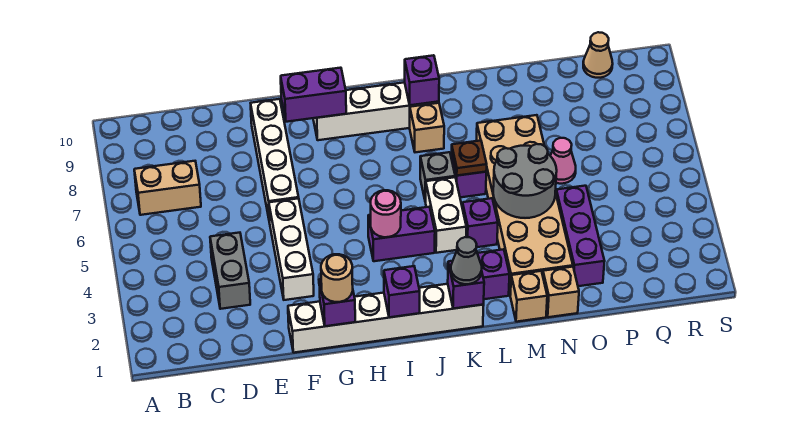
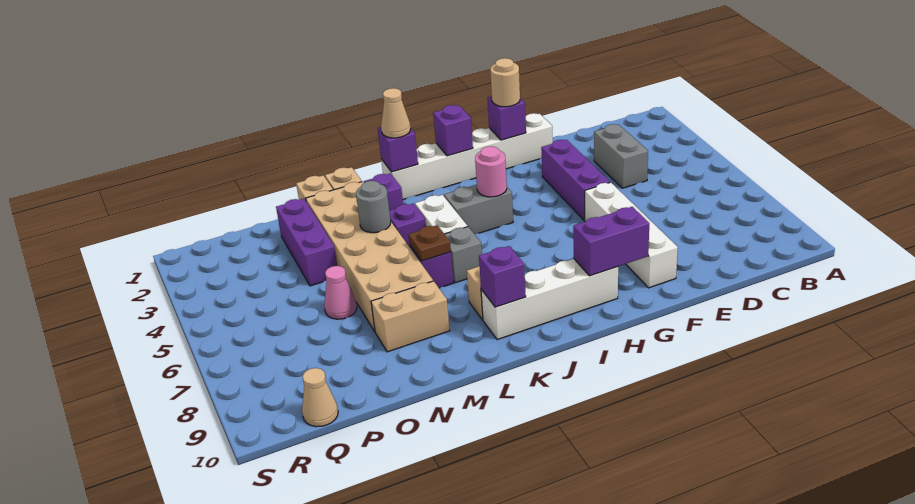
tan 1x2 brick [134,161,201,215] -> tan 1x2 brick moved to [371,281,450,352]
white 1x3 brick [269,198,314,300] -> purple 1x3 brick [541,140,610,220]
purple 1x2 brick [368,207,435,261] -> grey 1x2 brick [444,185,513,234]
grey 1x1 cone [451,237,482,284] -> tan 1x1 cone [381,88,411,138]
grey 2x2 round brick [493,144,557,218] -> grey 1x1 round brick [356,181,391,233]

